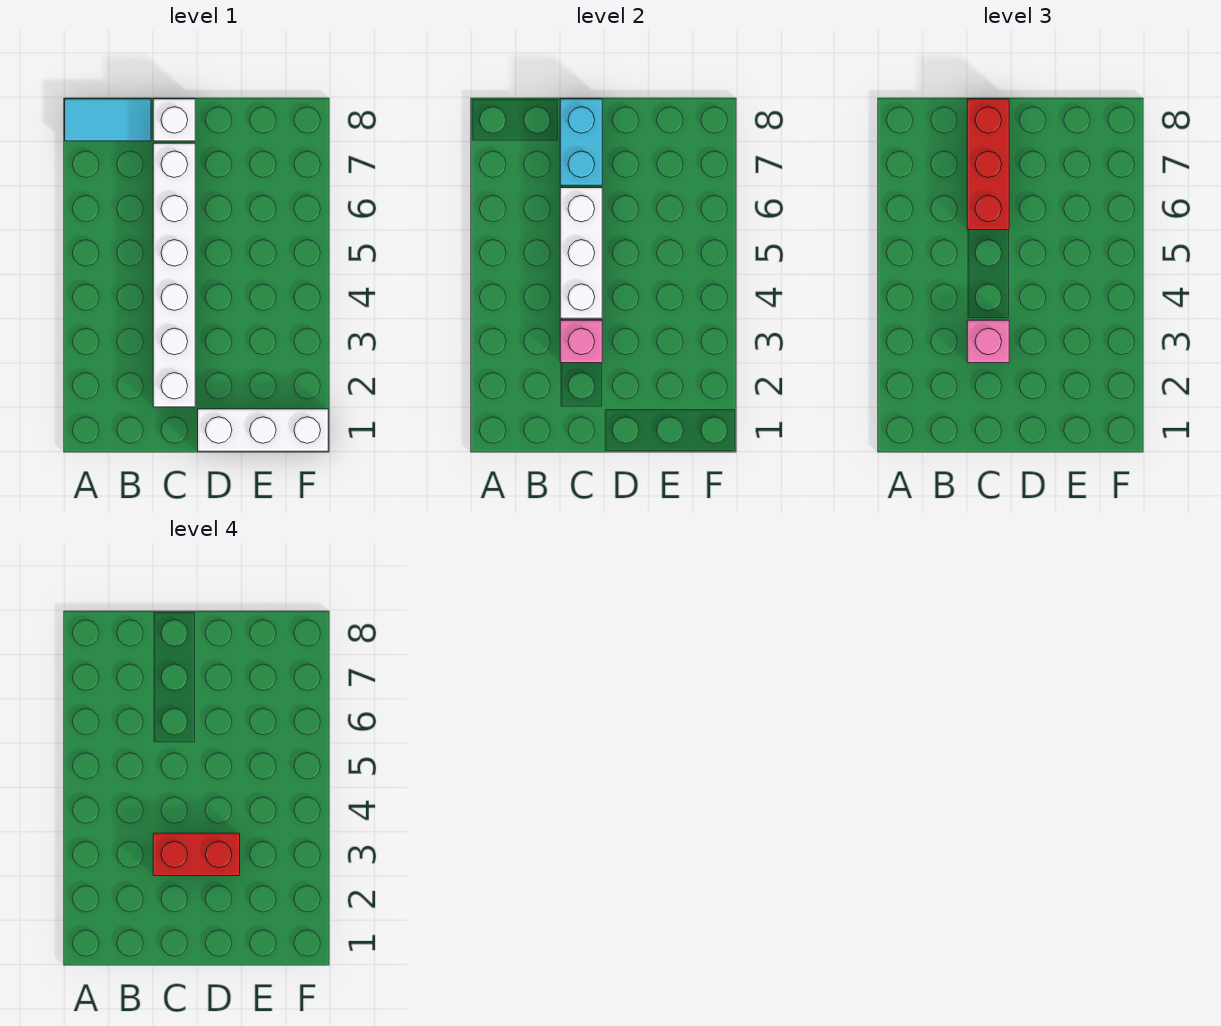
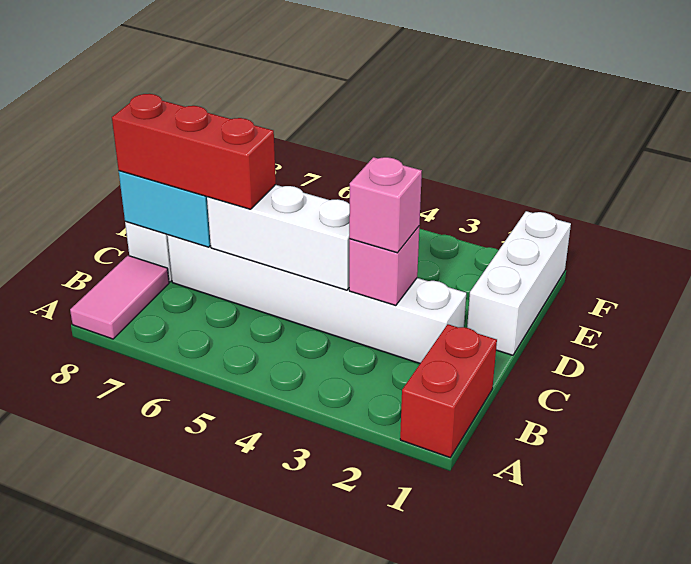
cyan 1x2 tile [65,99,151,141] -> pink 1x2 tile [70,256,169,339]
red 1x2 brick [153,833,240,876] -> red 1x2 brick moved to [400,324,497,457]

